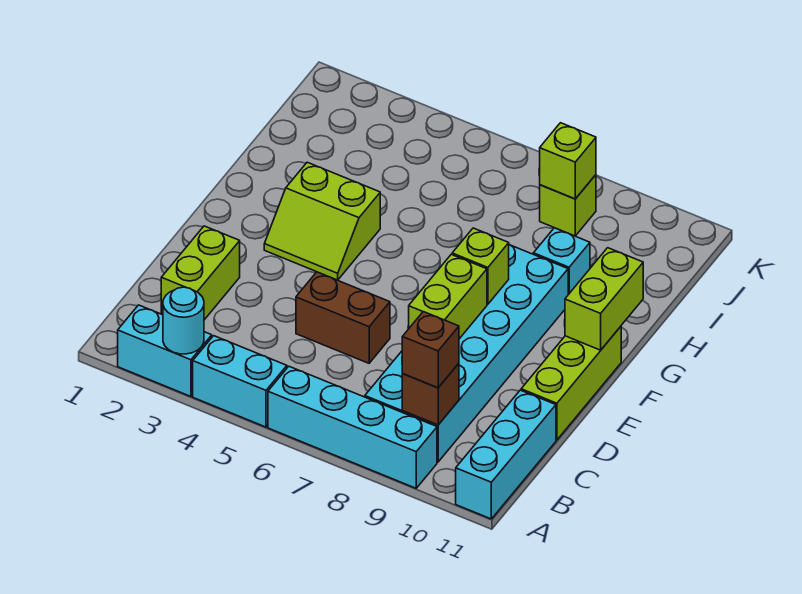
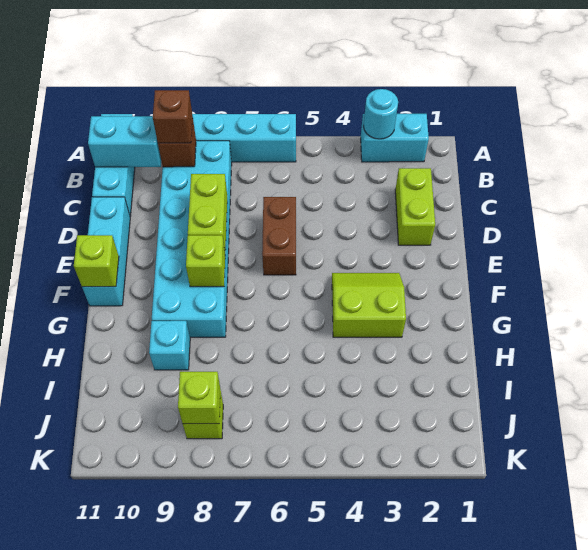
cyan 1x2 brick [193,336,287,427] -> cyan 1x2 brick moved to [88,116,161,167]
brown 1x2 brick [296,272,390,363] -> brown 1x2 brick turned to [262,197,296,275]
lime 1x3 brick [521,326,621,440] -> cyan 1x3 brick [82,197,130,306]
lime 1x2 brick [565,248,643,350] -> lime 1x1 brick [74,235,119,287]

